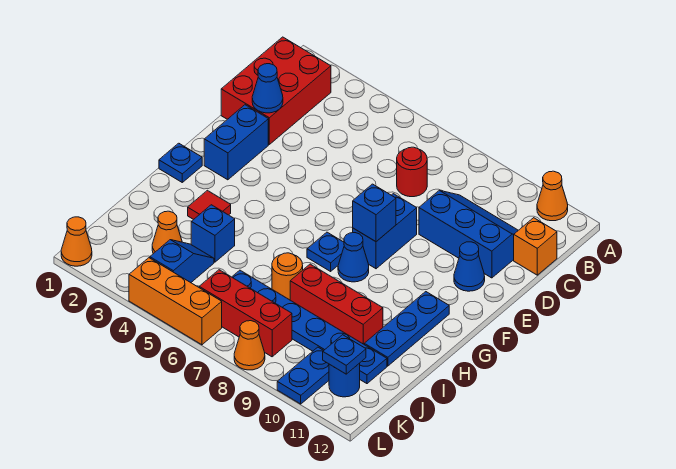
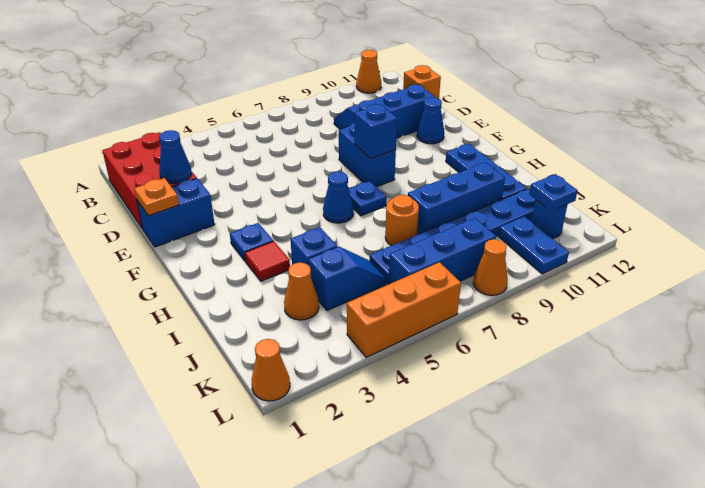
red 1x1 round brick [397,147,427,197] -> none
none -> orange 1x1 plate [134,178,179,216]
blue 1x2 brick [204,105,268,180] -> blue 1x2 brick turned to [137,178,215,247]
blue 1x1 plate [159,143,202,182] -> blue 1x1 plate moved to [230,223,273,261]
blue 1x1 cone [338,233,369,282] -> blue 1x1 cone moved to [323,171,354,223]
red 1x3 brick [290,264,383,344] -> blue 1x3 brick [408,162,505,235]
blue 1x2 slope [150,240,214,283] -> blue 1x2 slope turned to [308,246,386,311]
red 1x3 brick [199,270,292,357] -> blue 1x3 brick [389,218,496,284]

